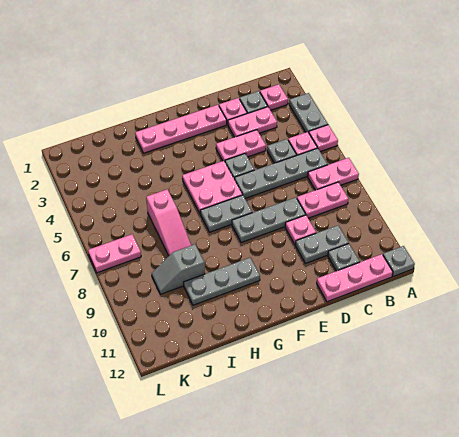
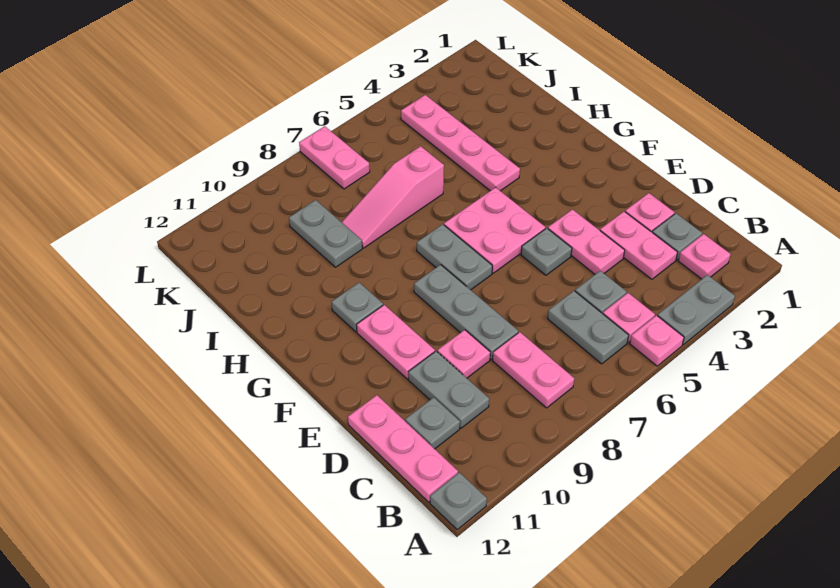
pink 1x2 plate [308,158,359,190] -> pink 1x2 plate moved to [357,305,435,379]
grey 1x4 plate [235,148,328,198] -> grey 1x2 plate [548,291,629,364]
pink 1x4 plate [135,105,227,153] -> pink 1x4 plate moved to [401,95,520,191]
grey 1x3 plate [184,258,260,305] -> grey 1x1 plate [332,283,383,332]
grey 1x2 slope [152,244,205,294] -> grey 1x2 plate [289,200,362,267]

